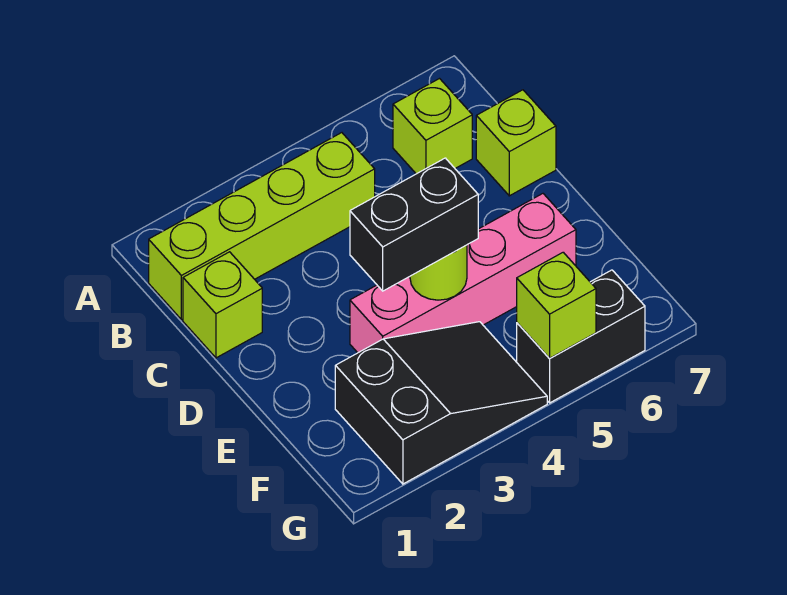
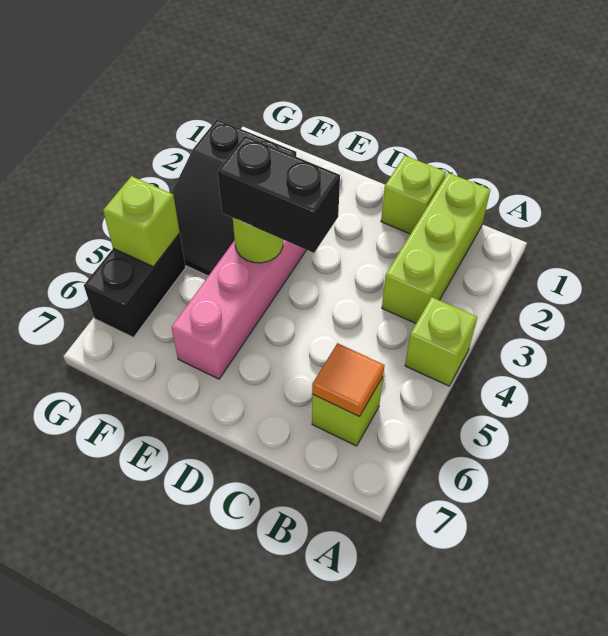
lime 1x4 brick [149,133,375,320] -> lime 1x3 brick [382,173,490,323]
none -> orange 1x1 tile [312,343,385,417]
lime 1x1 brick [476,90,556,196] -> lime 1x1 brick moved to [405,297,477,386]
black 1x2 brick [350,158,478,291] -> black 1x2 brick turned to [218,136,340,253]

